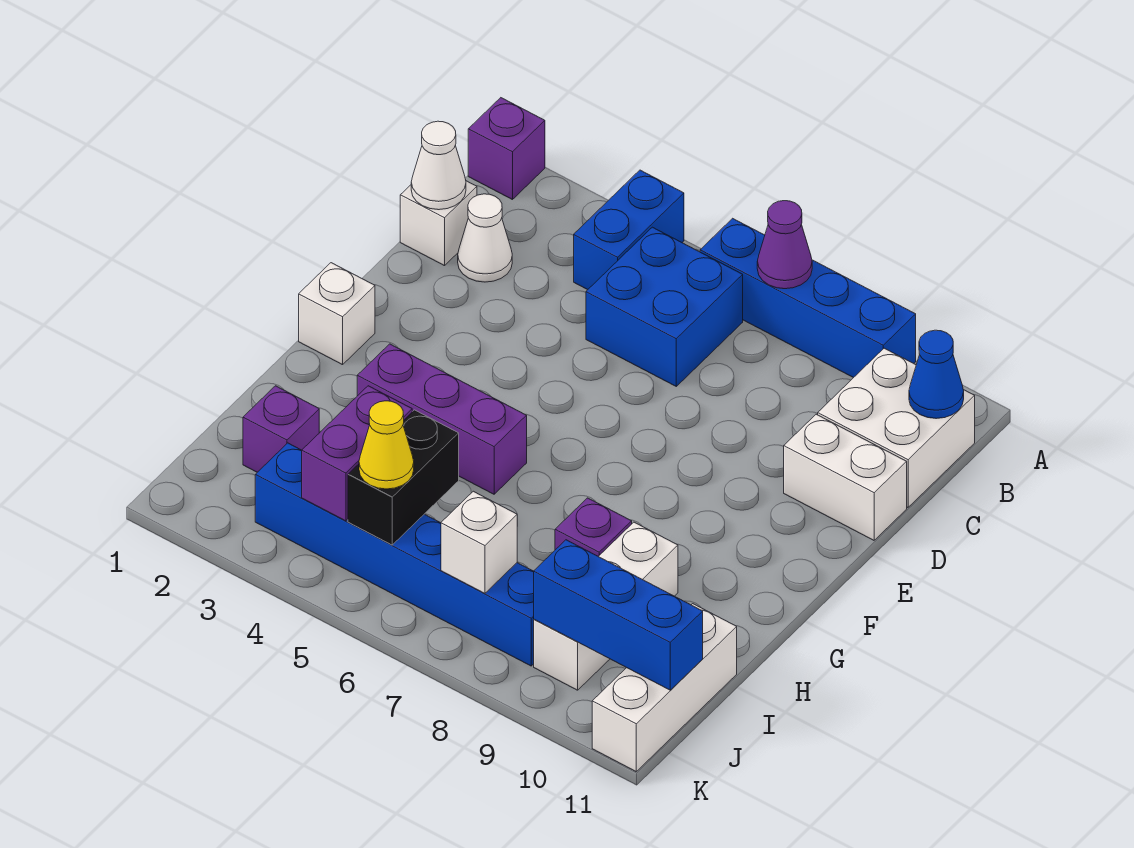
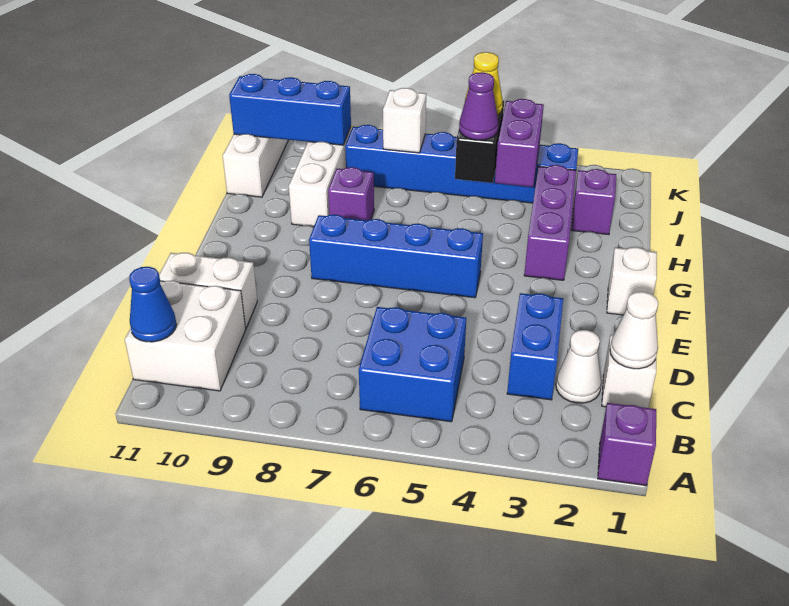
blue 1x2 brick [574,170,684,290] -> blue 1x2 brick moved to [507,293,563,400]
blue 1x4 brick [700,218,916,378] -> blue 1x4 brick moved to [309,215,483,298]
purple 1x1 cone [757,201,812,289] -> purple 1x1 cone moved to [459,72,498,140]
purple 1x3 brick [357,344,527,494] -> purple 1x3 brick turned to [524,165,576,280]

